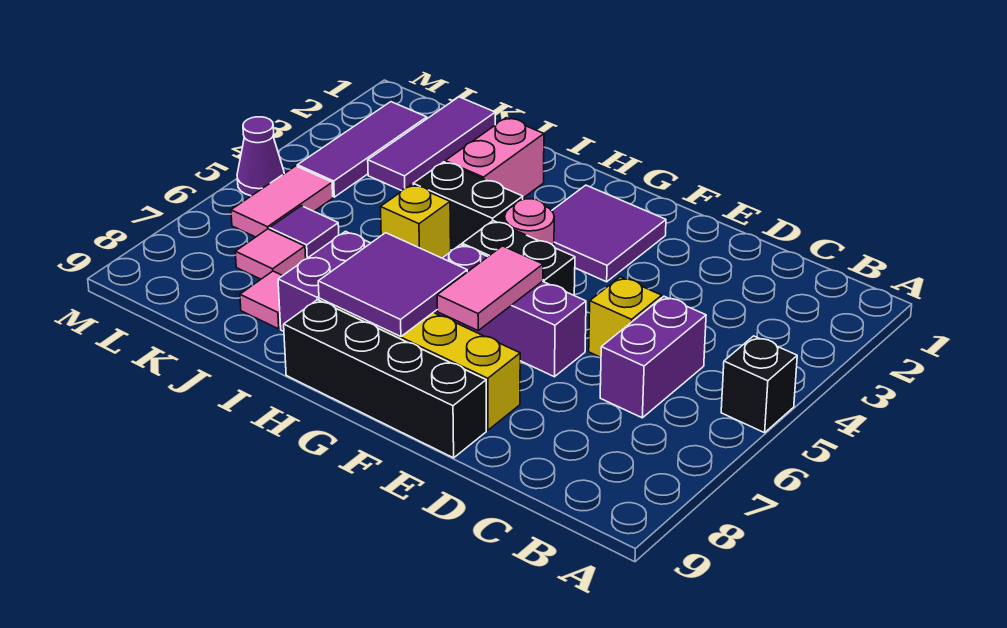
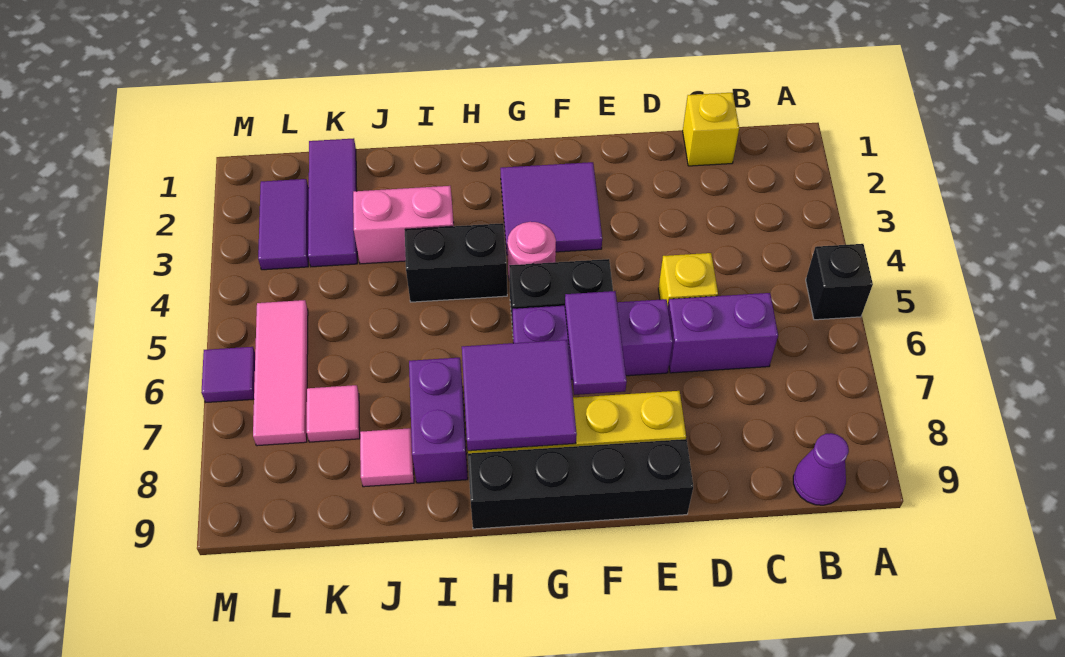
purple 1x2 brick [600,296,706,418] -> purple 1x2 brick turned to [668,293,778,373]
pink 1x2 tile [437,246,543,330] -> purple 1x2 tile [565,291,627,395]
pink 1x2 brick [445,118,544,198] -> pink 1x2 brick turned to [353,186,454,264]
yellow 1x1 brick [381,185,451,258] -> yellow 1x1 brick moved to [683,93,739,166]
purple 1x1 tile [270,206,339,259] -> purple 1x1 tile moved to [201,347,255,402]
purple 1x3 tile [297,102,427,197] -> purple 1x2 tile [258,179,309,270]
pink 1x2 tile [231,166,333,237] -> pink 1x3 tile [253,300,308,446]
purple 1x1 cone [237,117,284,196] -> purple 1x1 cone moved to [793,433,849,505]

